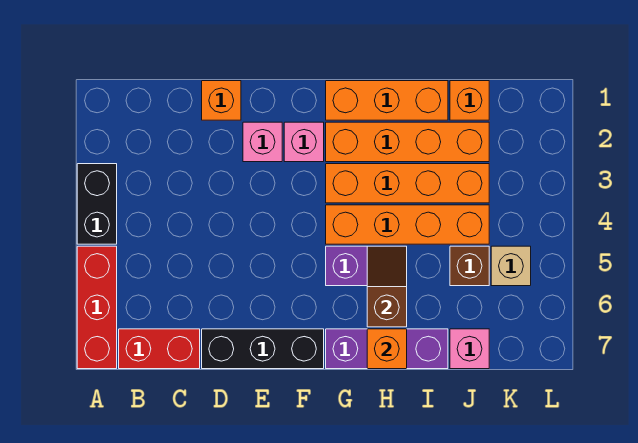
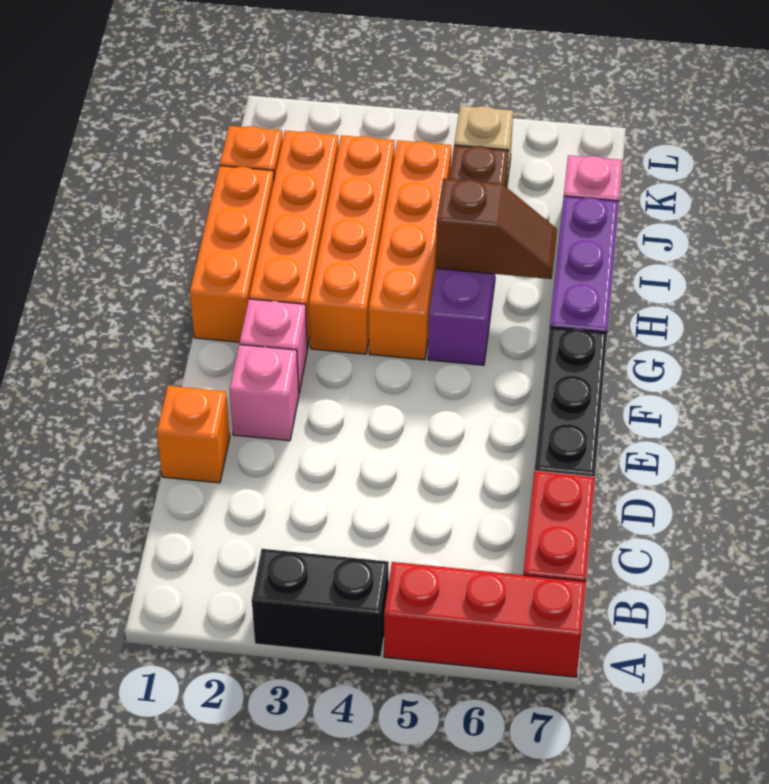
brown 1x2 slope [367,246,407,327] -> brown 1x2 slope turned to [436,178,557,279]
orange 1x1 brick [367,329,407,369] -> none

